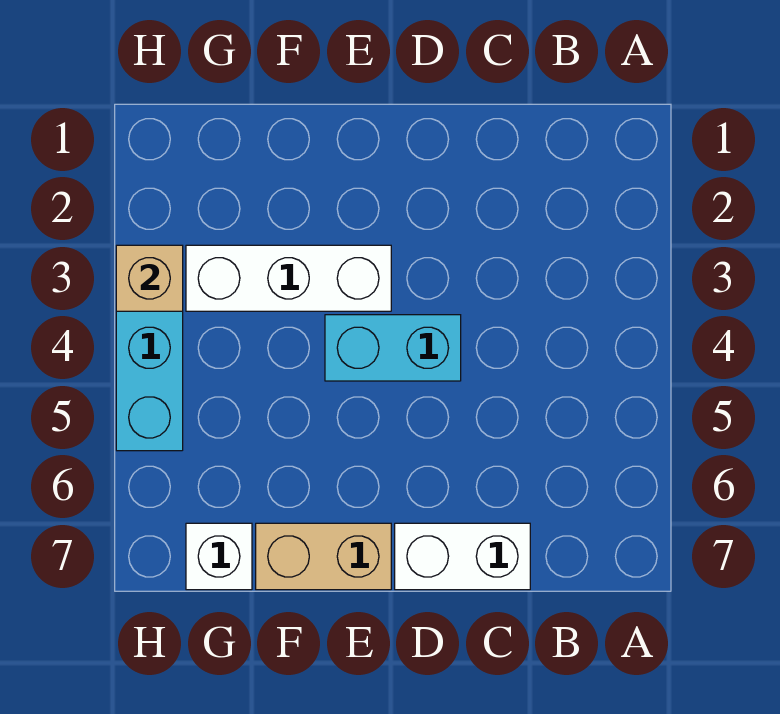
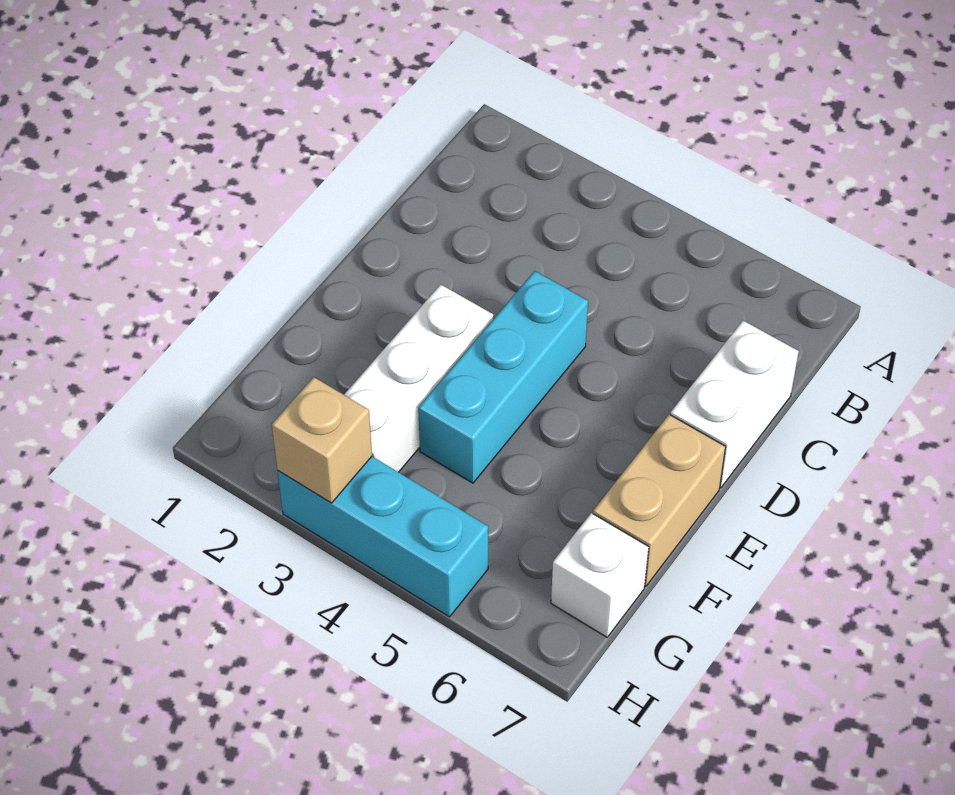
cyan 1x2 brick [325,315,461,381] -> cyan 1x3 brick [418,271,588,483]

